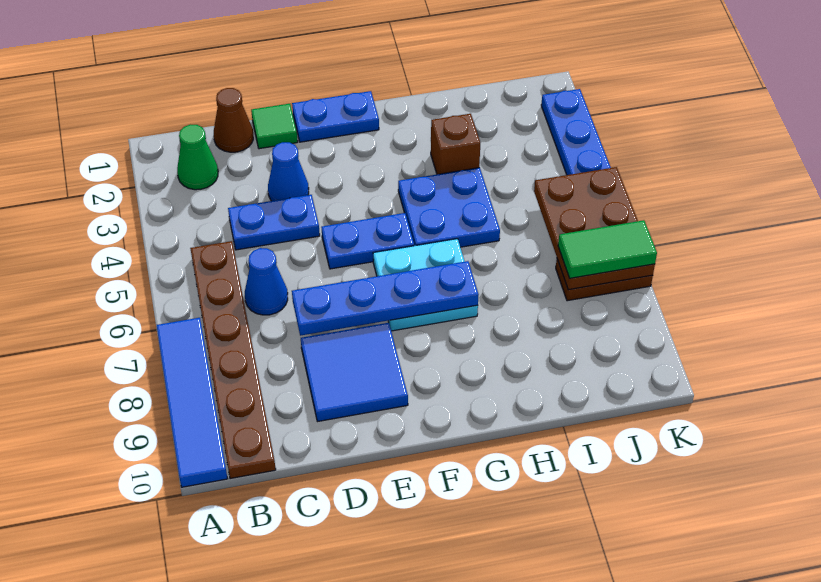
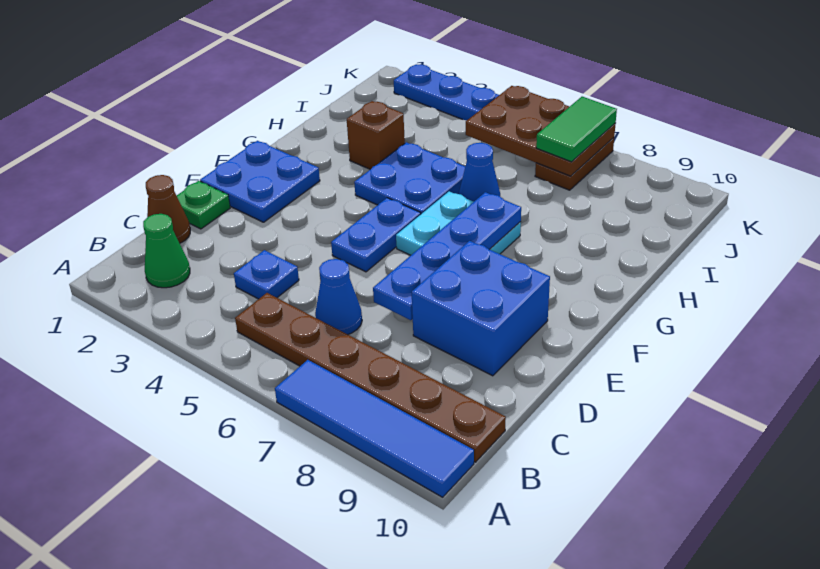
blue 1x2 plate [228,195,320,250] -> blue 1x1 plate [234,250,299,299]
green 1x1 tile [251,104,298,149] -> green 1x1 plate [177,181,230,229]
blue 1x1 cone [268,142,309,201] -> blue 1x1 cone moved to [459,143,500,202]
blue 2x2 tile [301,323,408,422] -> blue 2x2 brick [412,241,550,376]
blue 1x2 plate [292,91,379,142] -> blue 2x2 plate [200,141,320,222]

